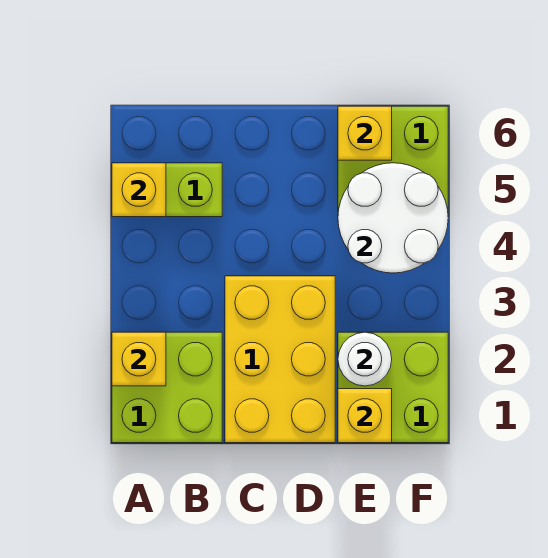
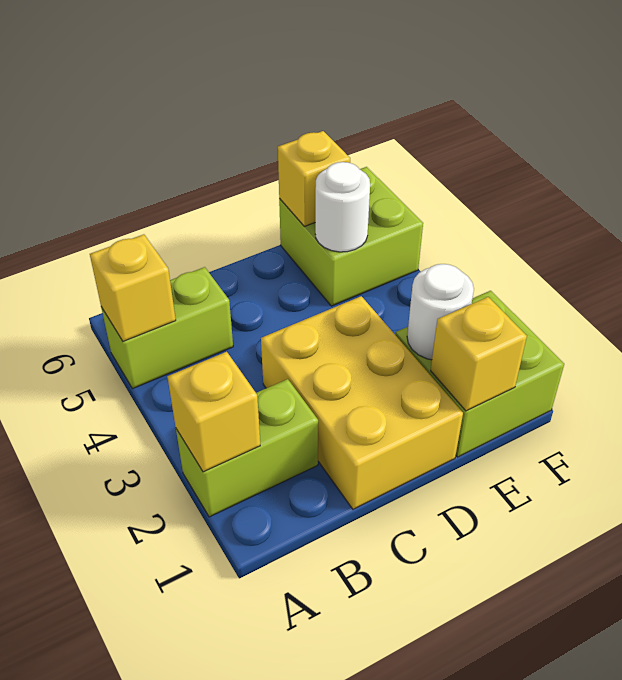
lime 2x2 brick [112,332,222,443] -> lime 1x2 brick [176,379,318,517]
white 2x2 round brick [338,163,448,273] -> white 1x1 round brick [315,162,370,252]

